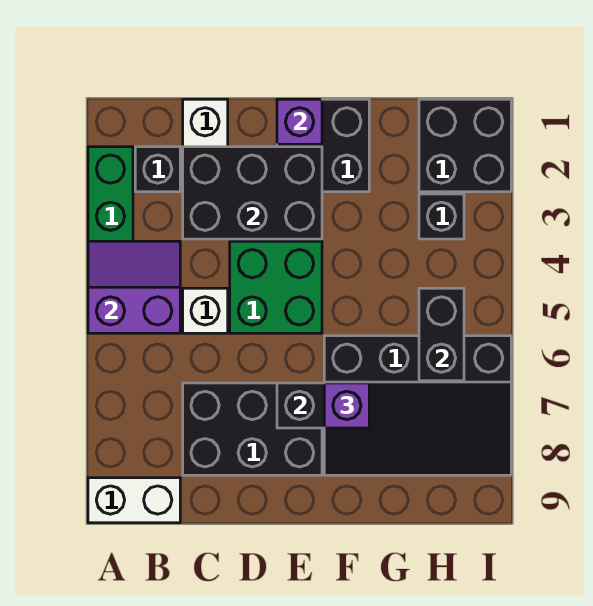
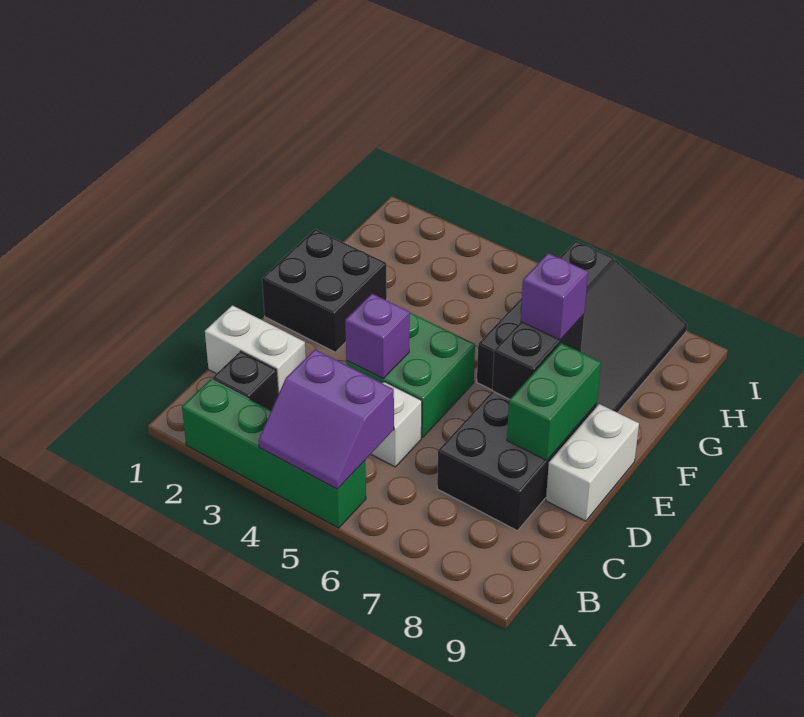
purple 2x2 slope [88,241,180,333] -> purple 2x2 slope turned to [258,350,394,489]
white 1x2 brick [88,478,180,523] -> white 1x2 brick moved to [546,404,639,521]
black 2x3 brick [183,147,322,239] -> none
none -> green 1x2 brick [507,343,601,461]
purple 1x1 brick [277,99,322,144] -> purple 1x1 brick moved to [345,294,410,378]
black 2x2 brick [419,99,511,192] -> none
black 1x1 brick [419,194,464,239] -> none
black 1x2 brick [419,288,464,381] -> none

